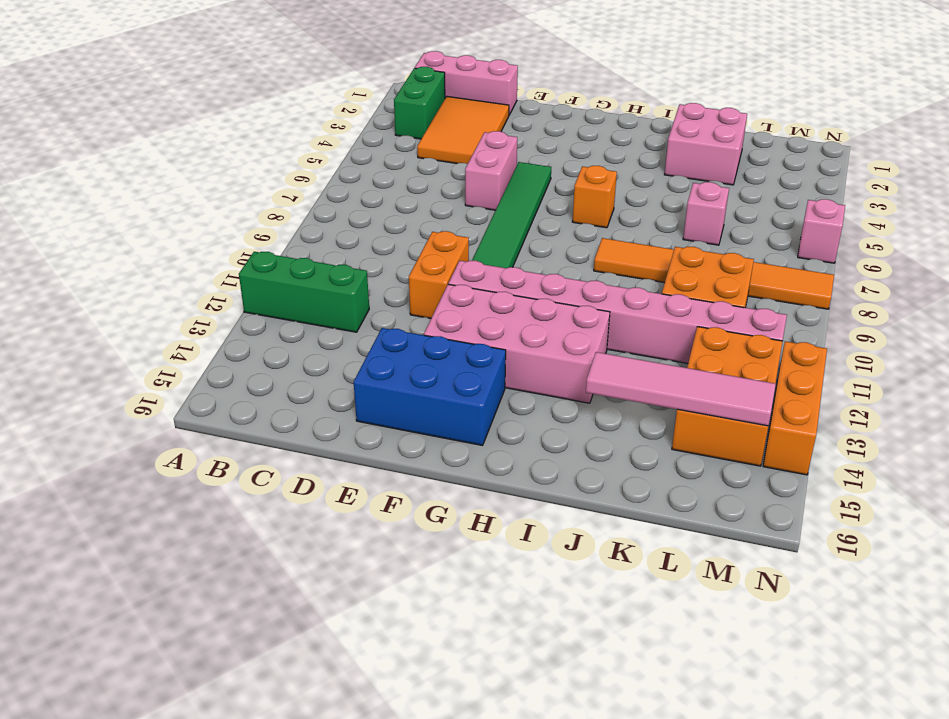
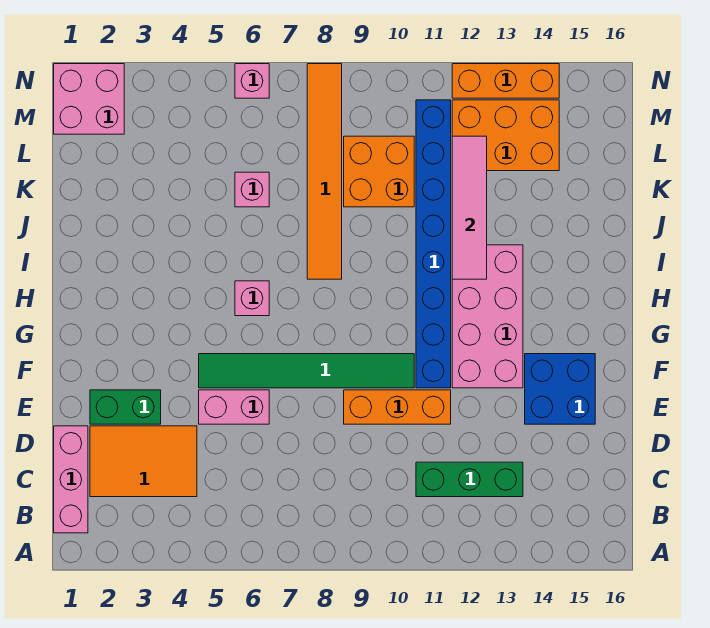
green 1x3 brick [239,252,369,332] -> green 1x3 brick turned to [416,462,523,497]
green 1x2 brick [394,67,445,139] -> green 1x2 brick moved to [90,390,161,424]
orange 1x2 brick [409,231,469,318] -> orange 1x3 brick [344,390,451,424]
blue 2x3 brick [354,328,506,446] -> blue 2x2 brick [525,354,595,424]
pink 1x8 brick [448,261,787,363] -> blue 1x8 brick [416,100,451,388]
orange 1x1 brick [572,166,617,228] -> pink 1x1 brick [235,281,269,316]
pink 2x2 brick [664,103,747,185] -> pink 2x2 brick moved to [54,64,124,134]
pink 1x4 tile [586,352,776,426] -> pink 1x4 tile moved to [452,136,487,279]

